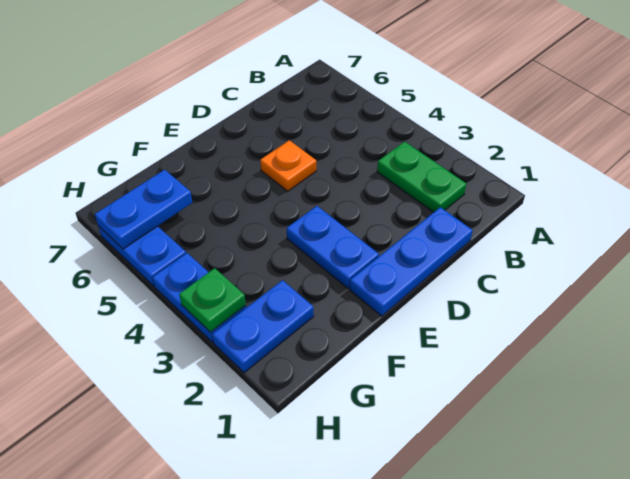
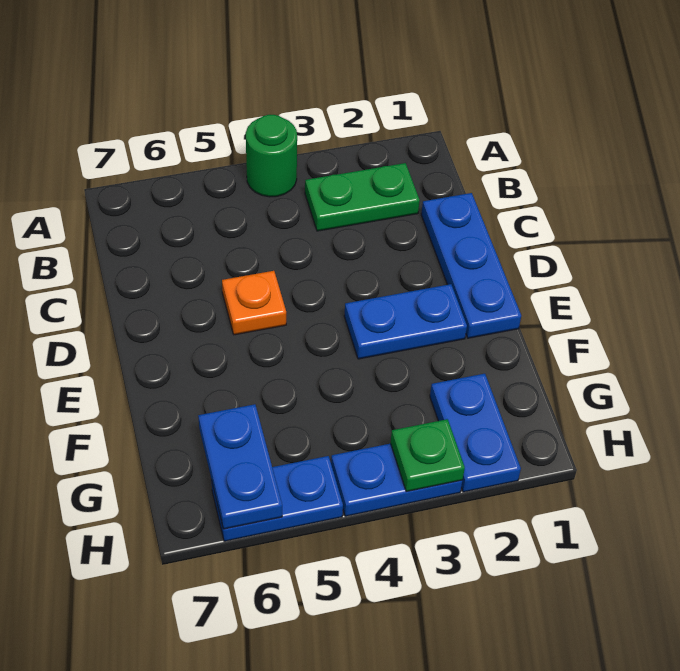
none -> green 1x1 round brick [246,115,297,197]

